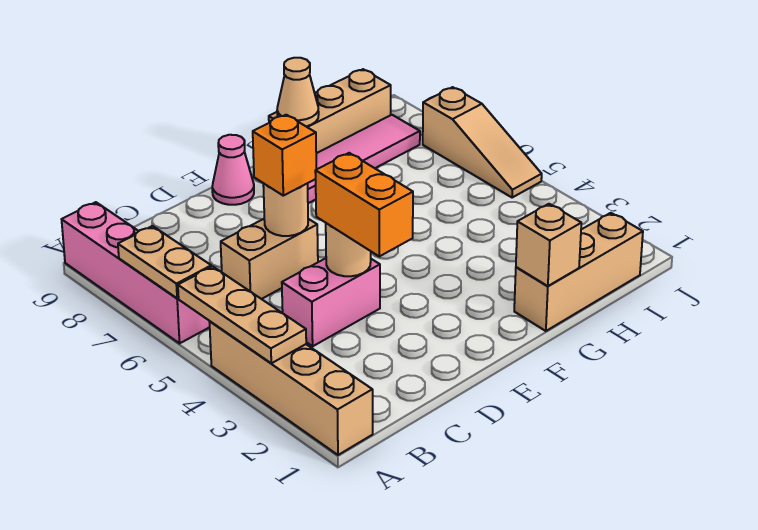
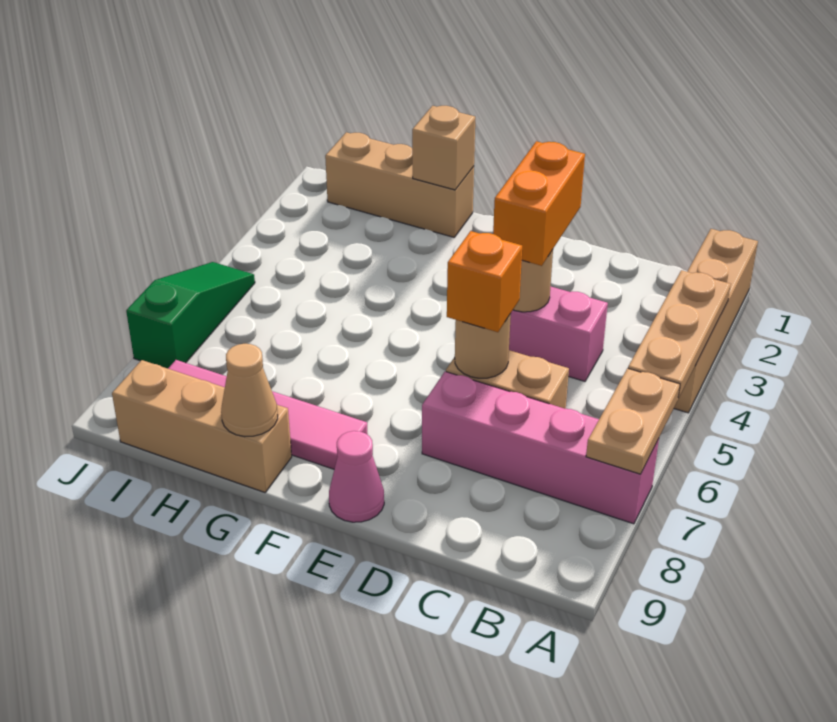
pink 1x4 brick [62,202,210,343] -> pink 1x4 brick turned to [422,372,659,524]
tan 1x3 slope [423,87,542,198] -> green 1x3 slope [126,262,255,369]

